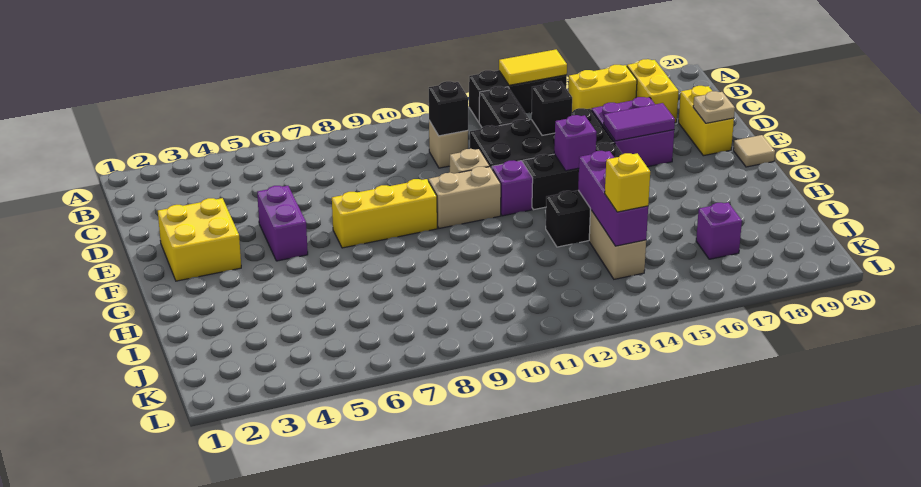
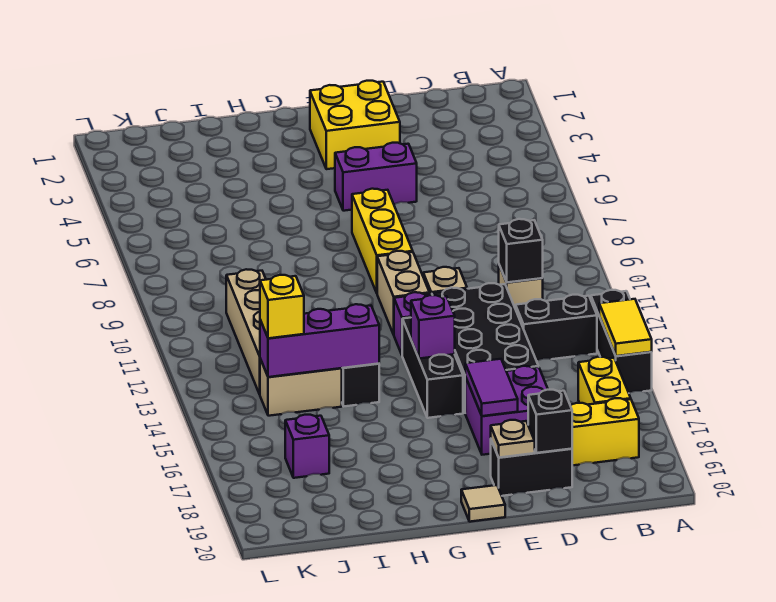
black 1x1 brick [531,81,572,135] -> black 1x1 brick moved to [528,390,572,453]
yellow 1x2 brick [679,86,734,156] -> black 1x2 brick [491,440,572,496]
none -> tan 1x4 brick [226,269,266,394]

